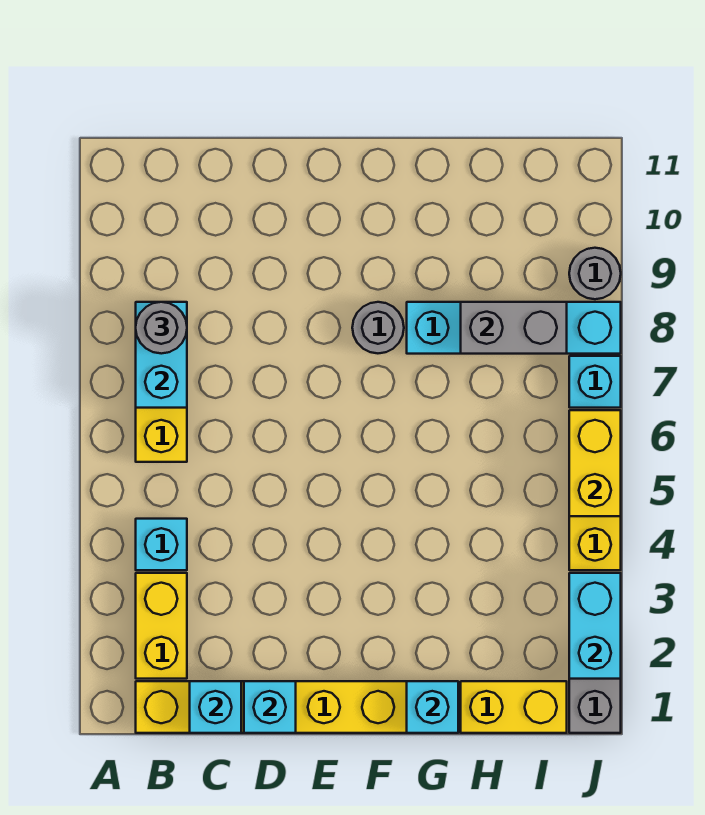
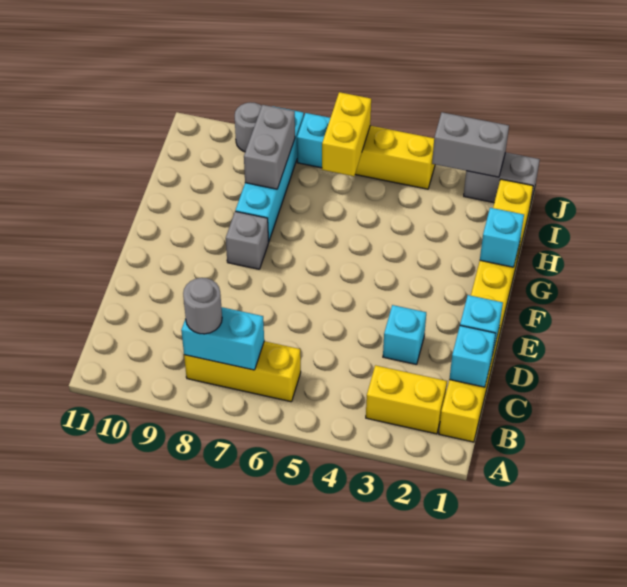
cyan 1x1 brick [136,519,187,570] -> cyan 1x1 brick moved to [383,305,426,365]
grey 1x1 round brick [352,302,404,353] -> grey 1x1 brick [226,211,269,269]
cyan 1x2 brick [569,573,621,679] -> grey 1x2 brick [432,112,509,177]
yellow 1x2 brick [569,410,621,516] -> yellow 1x2 brick turned to [322,92,371,176]

